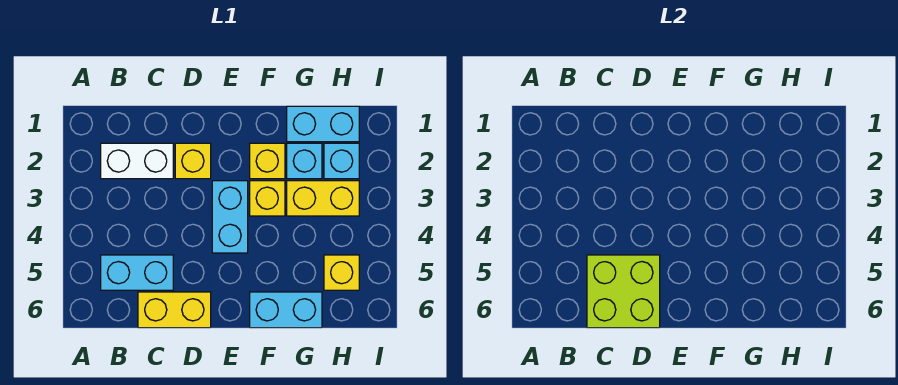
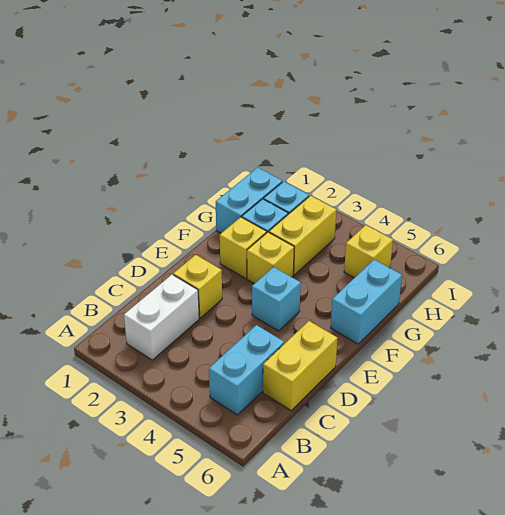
lime 2x2 brick [587,255,660,328] -> none
cyan 1x2 brick [212,181,248,253] -> cyan 1x1 brick [252,267,301,331]

